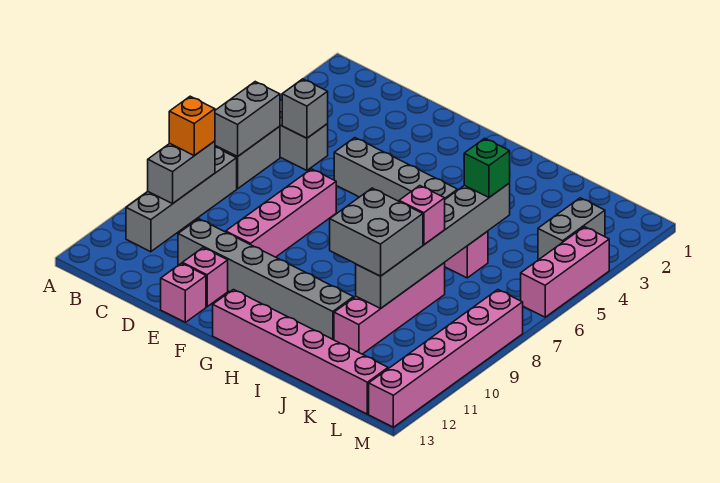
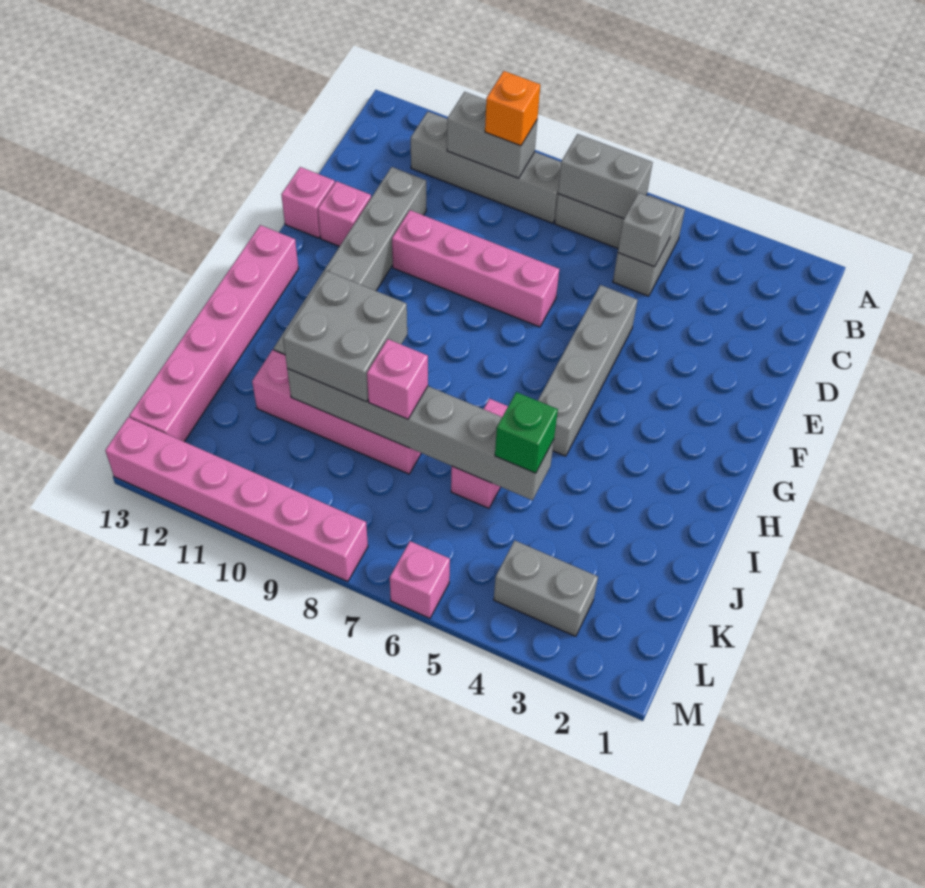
pink 1x3 brick [521,227,609,317] -> pink 1x1 brick [390,541,450,618]

